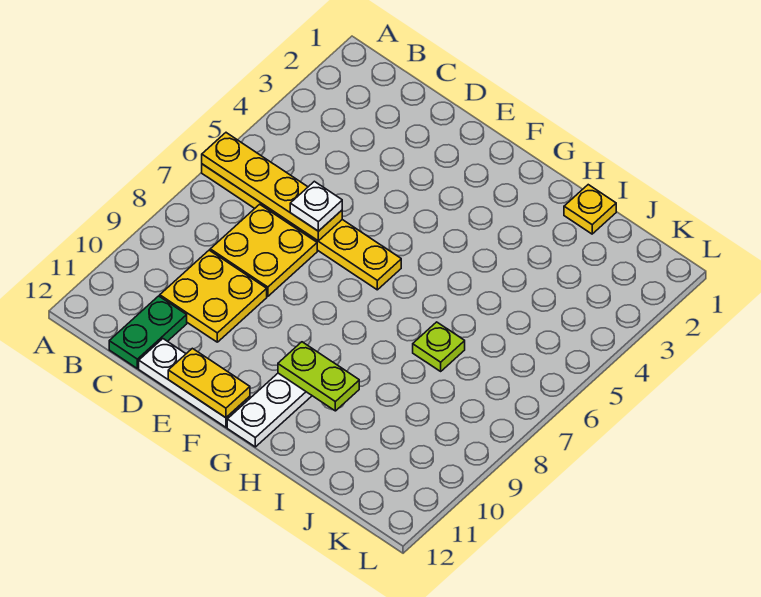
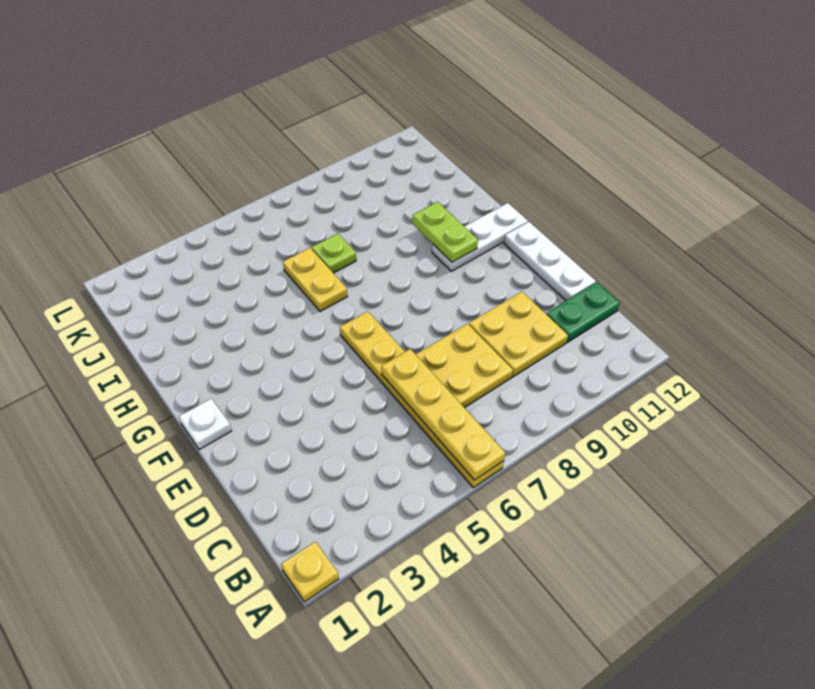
white 1x1 plate [290,181,342,231] -> white 1x1 plate moved to [179,399,231,450]
yellow 1x2 plate [168,348,250,418] -> yellow 1x2 plate moved to [283,248,348,312]
yellow 1x1 plate [564,185,616,234] -> yellow 1x1 plate moved to [281,542,339,602]

